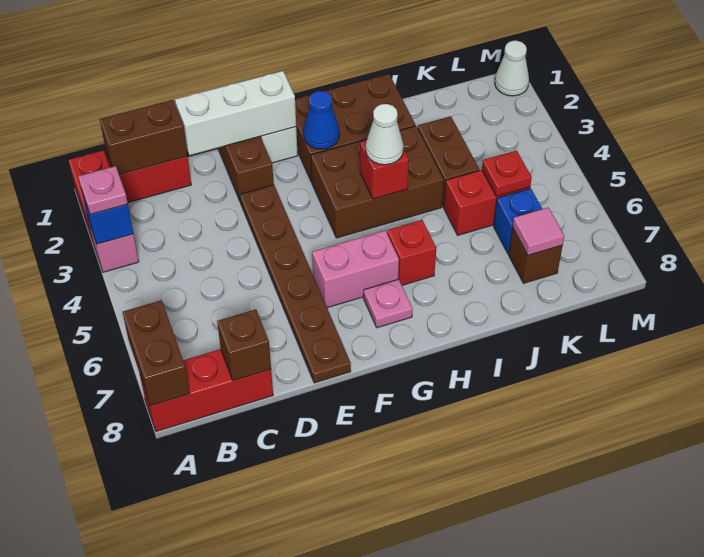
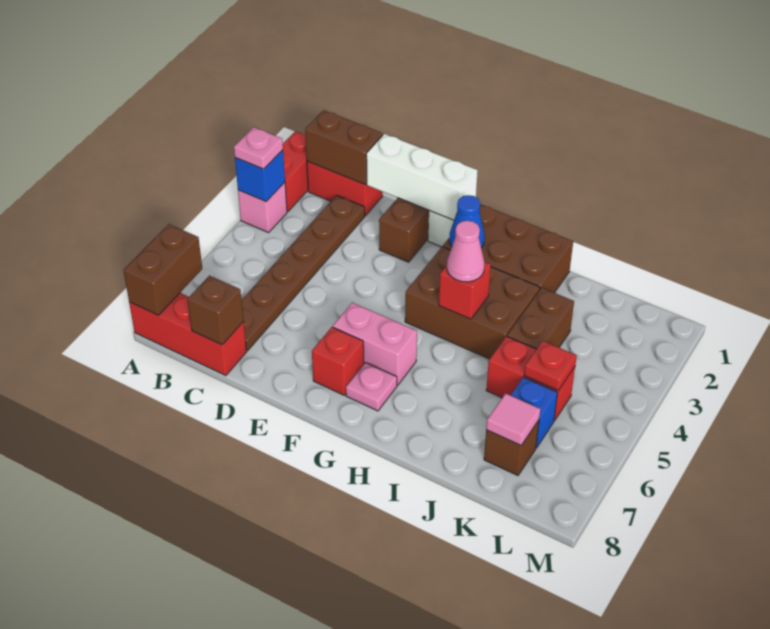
brown 1x6 plate [240,185,351,383] -> brown 1x6 plate moved to [242,195,365,351]
white 1x1 cone [366,104,404,165] -> pink 1x1 cone [447,221,484,282]
red 1x1 brick [387,220,436,285] -> red 1x1 brick moved to [312,327,364,395]
white 1x1 cone [495,41,529,96] -> none

